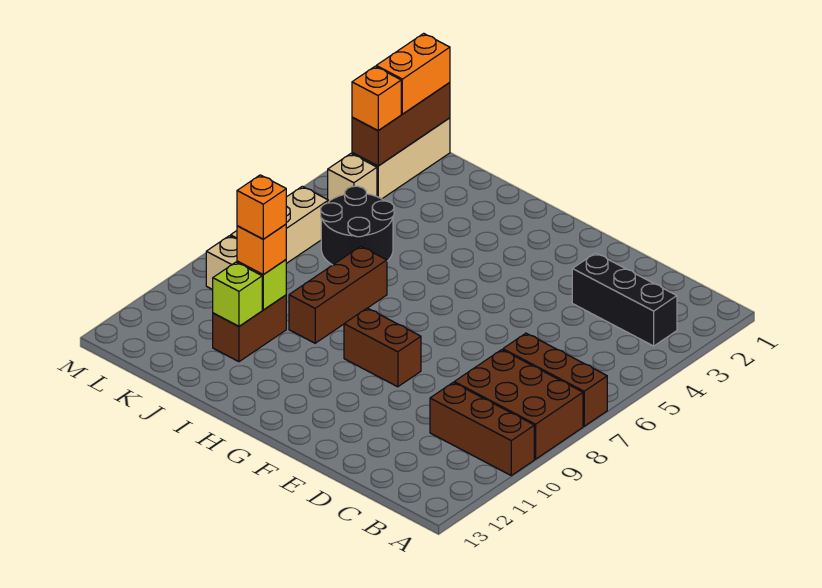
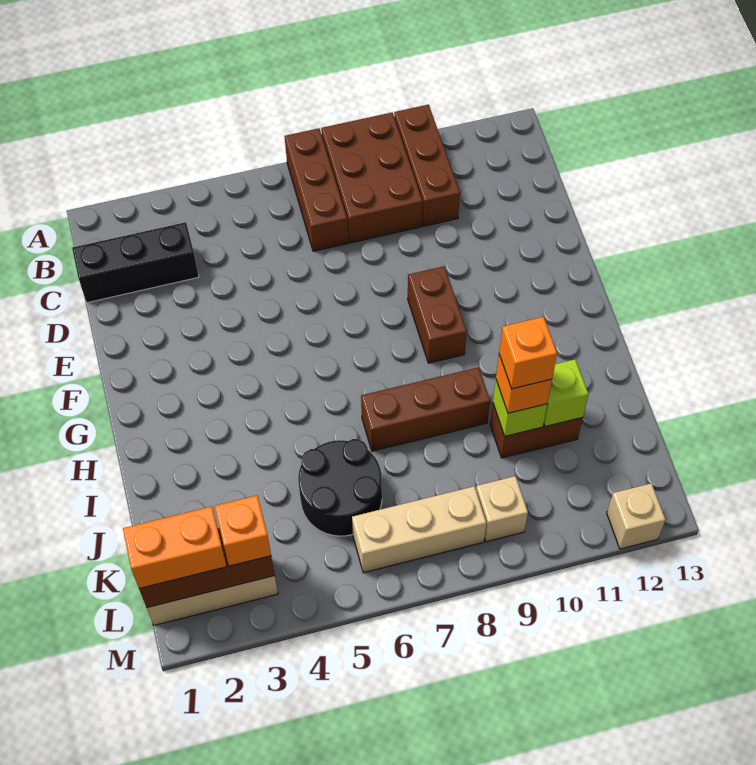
black 1x3 brick [572,253,677,346] -> black 1x3 brick turned to [72,222,199,303]
tan 1x1 brick [328,154,377,202] -> tan 1x1 brick moved to [607,483,665,549]

